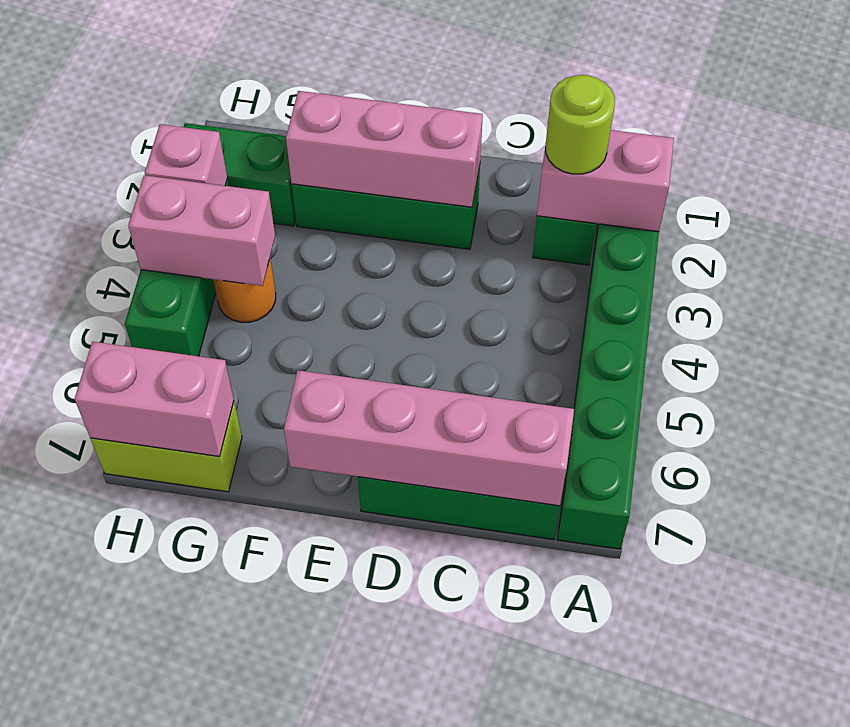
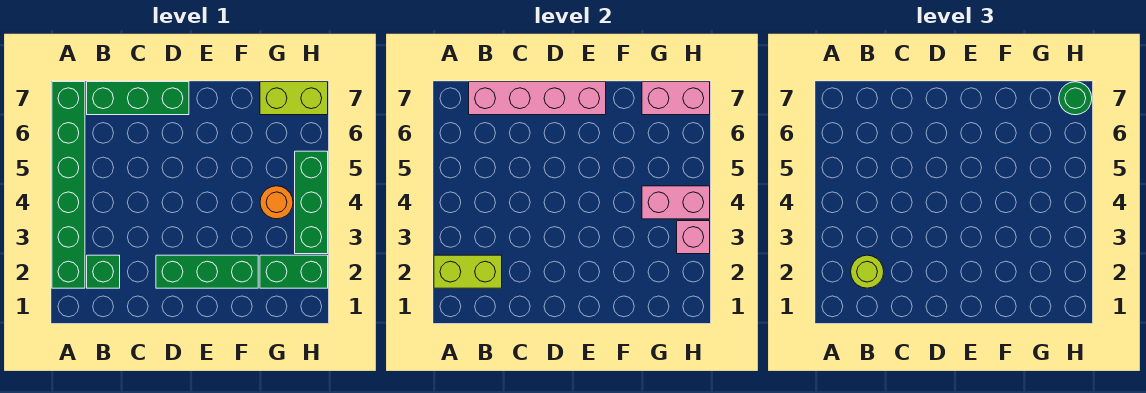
pink 1x2 brick [537,130,674,232] -> lime 1x2 brick [434,255,502,288]
pink 1x3 brick [286,91,483,207] -> none
none -> green 1x1 round brick [1059,82,1092,115]

